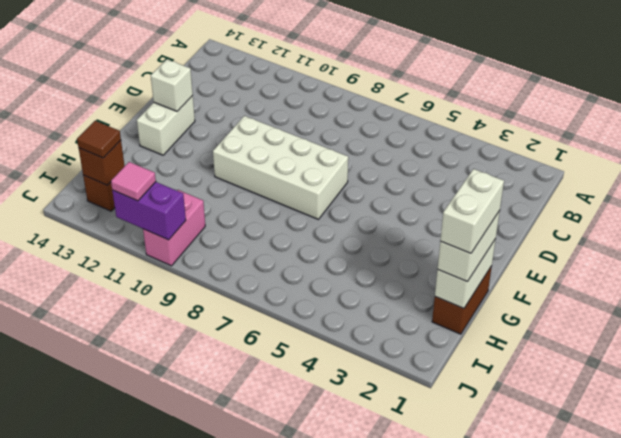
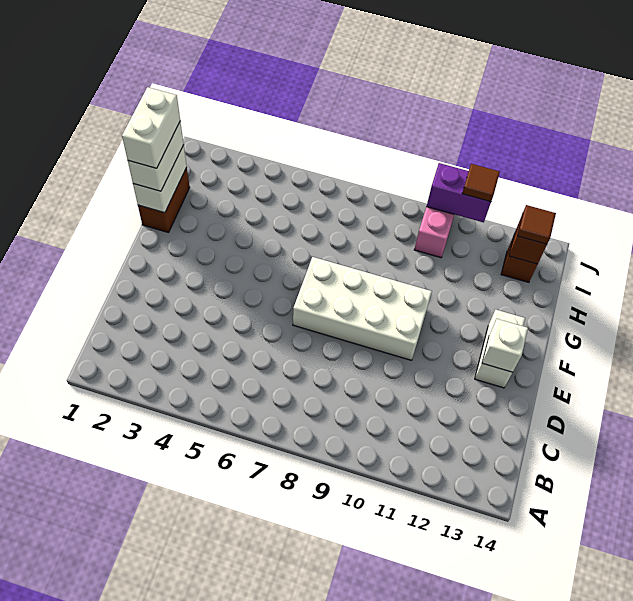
pink 1x1 tile [111,162,156,201] -> brown 1x1 tile [462,164,500,202]

